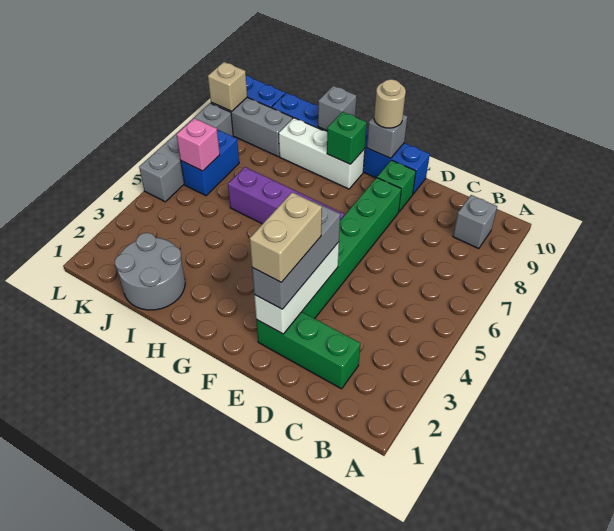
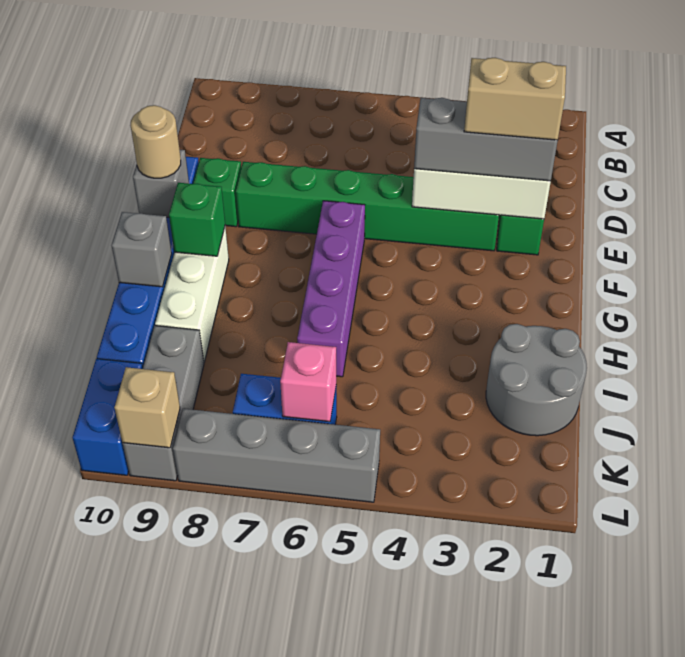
grey 1x1 brick [453,195,497,249] -> none

